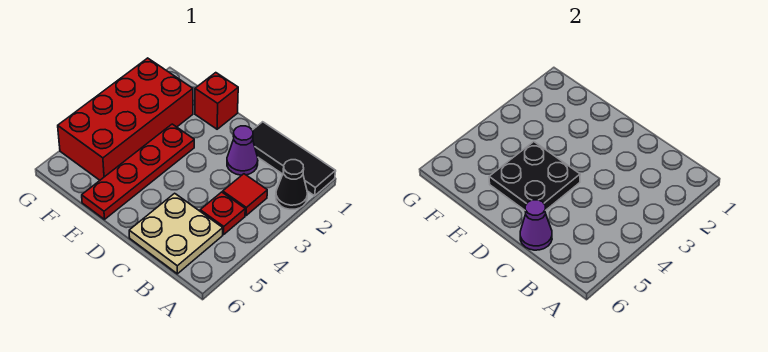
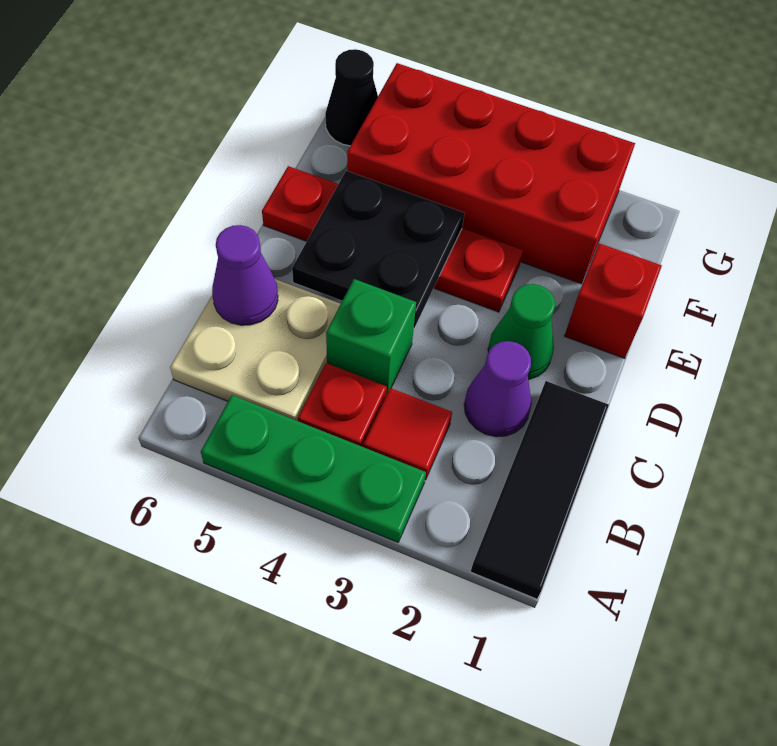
black 1x1 cone [276,160,307,209] -> black 1x1 cone moved to [325,49,378,146]
none -> green 1x3 plate [201,395,426,542]
none -> green 1x1 brick [326,279,416,395]
none -> green 1x1 cone [488,284,555,380]

